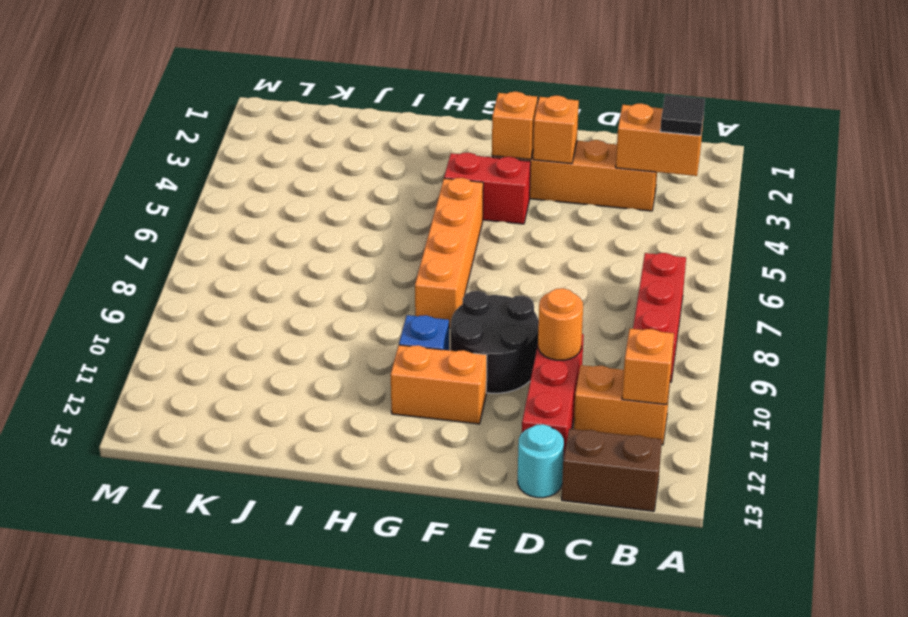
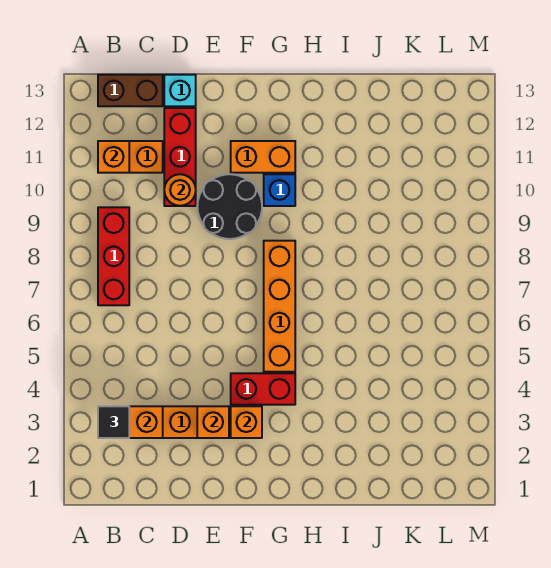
cyan 1x1 round brick [518,424,564,498] -> cyan 1x1 brick [164,75,196,106]

